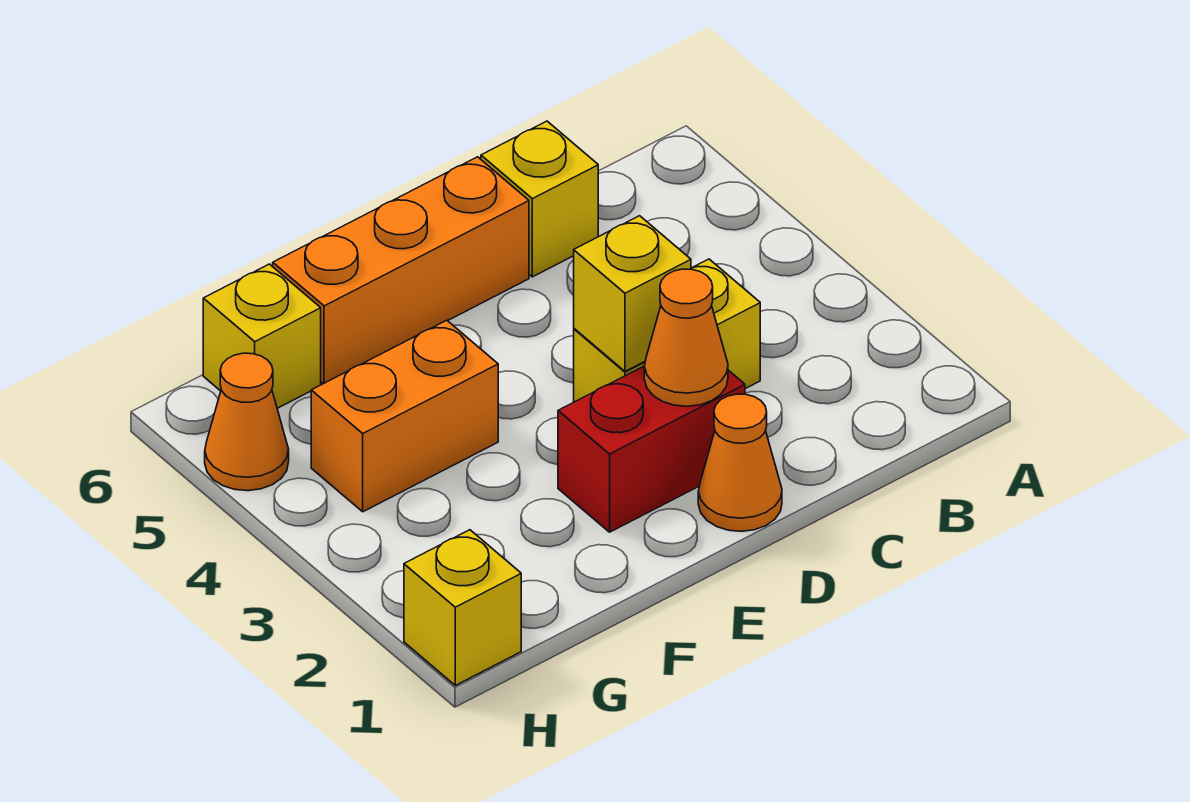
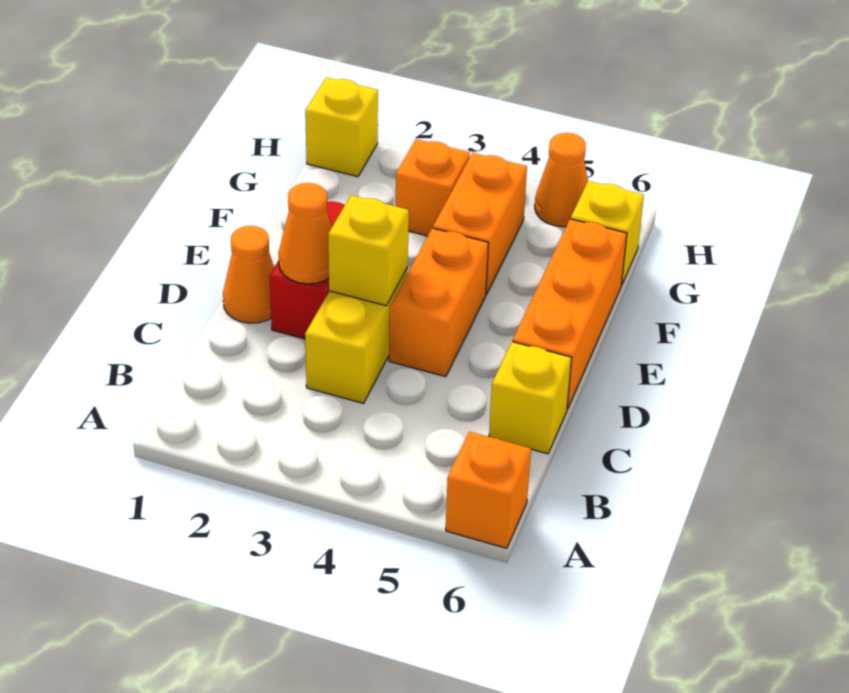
none -> orange 1x1 brick [446,432,531,548]
none -> orange 1x2 brick [389,228,488,377]
none -> orange 1x1 brick [396,139,470,236]

